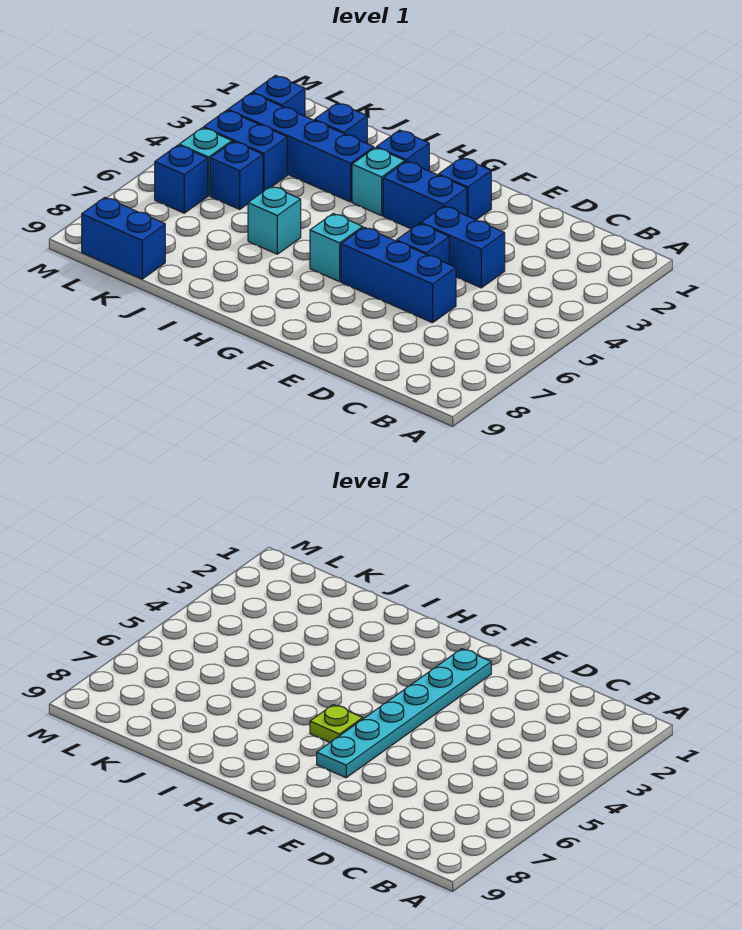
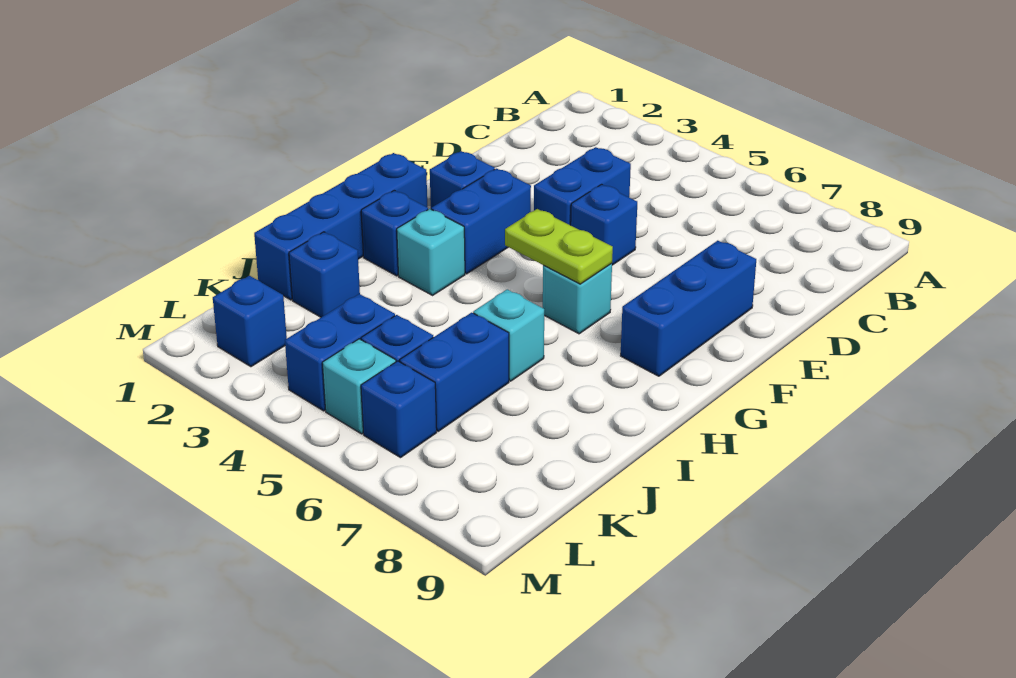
blue 1x3 brick [341,227,456,323] -> blue 1x3 brick moved to [621,241,756,376]
cyan 1x6 plate [317,649,491,778] -> none
lime 1x1 plate [310,705,363,742] -> lime 1x2 plate [505,209,613,284]
blue 1x4 brick [228,93,374,202] -> blue 1x4 brick moved to [254,153,427,300]
blue 1x2 brick [82,197,165,279] -> blue 1x2 brick moved to [400,313,509,431]

